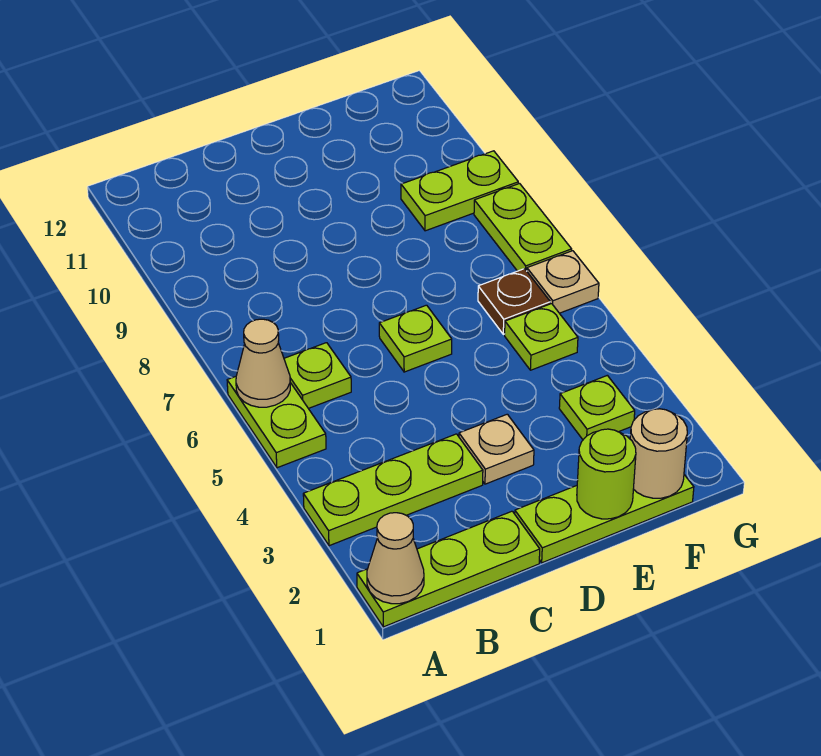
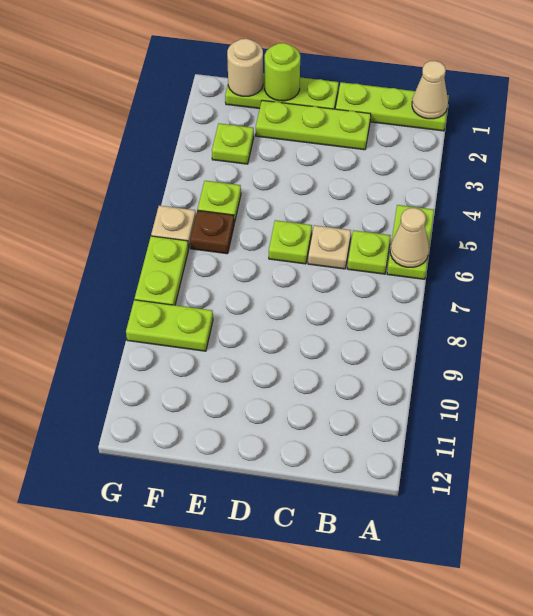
lime 1x3 plate [303,434,483,546] -> lime 1x3 plate moved to [256,100,371,150]
tan 1x1 plate [459,414,534,484] -> tan 1x1 plate moved to [308,225,351,269]

